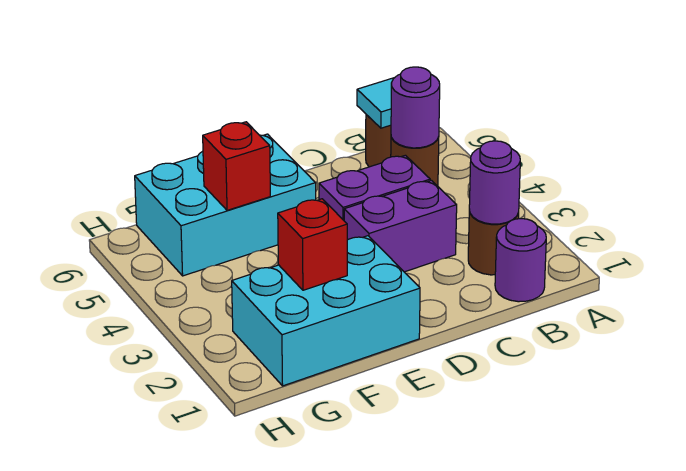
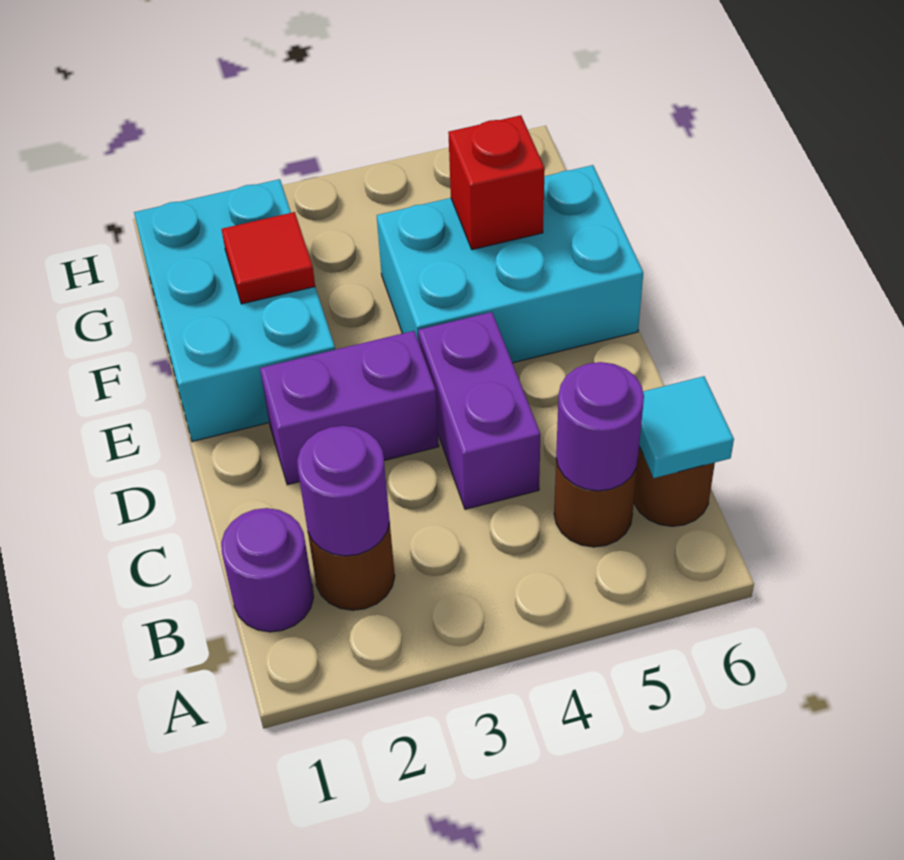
purple 1x2 brick [344,180,457,272] -> purple 1x2 brick turned to [260,331,439,485]
cyan 2x3 brick [135,134,316,276] -> cyan 2x3 brick turned to [377,165,643,363]
red 1x1 brick [278,199,347,290] -> red 1x1 tile [222,212,315,304]

